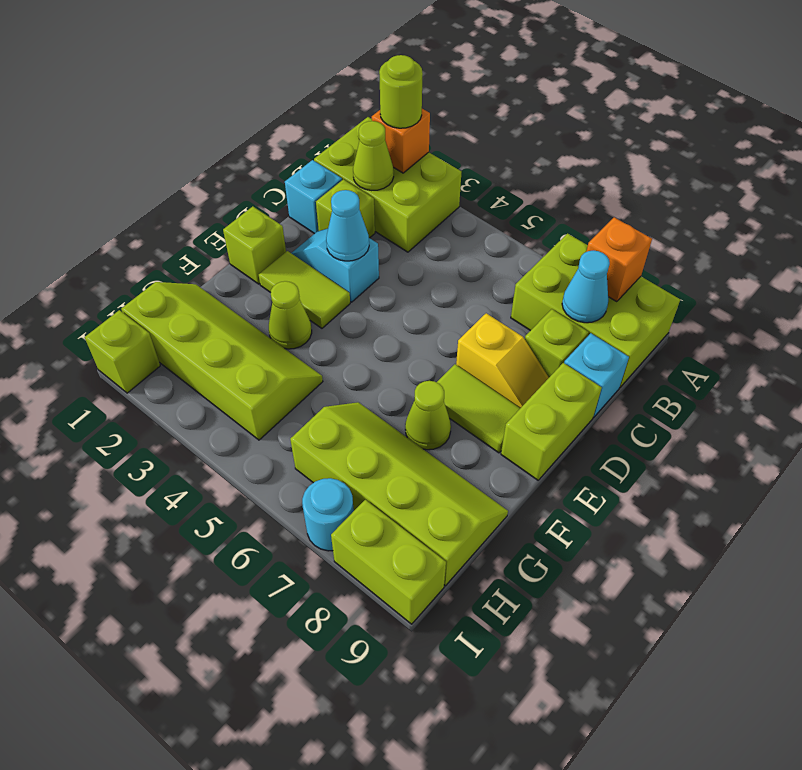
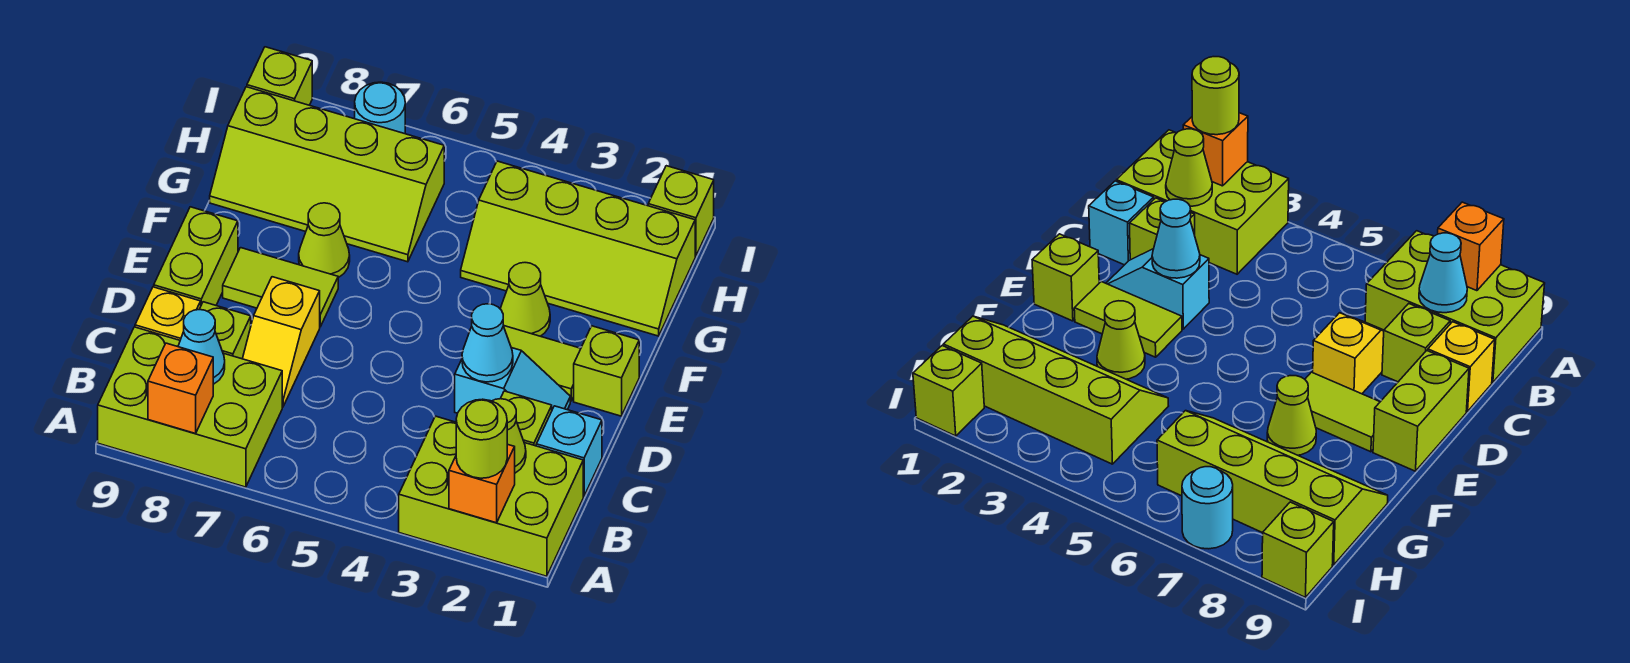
cyan 1x1 brick [564,333,629,417] -> yellow 1x1 brick [135,287,201,340]
yellow 1x2 slope [456,313,549,408] -> yellow 1x2 slope turned to [243,277,320,407]
lime 1x2 brick [331,500,446,624] -> lime 1x1 brick [247,47,312,105]

